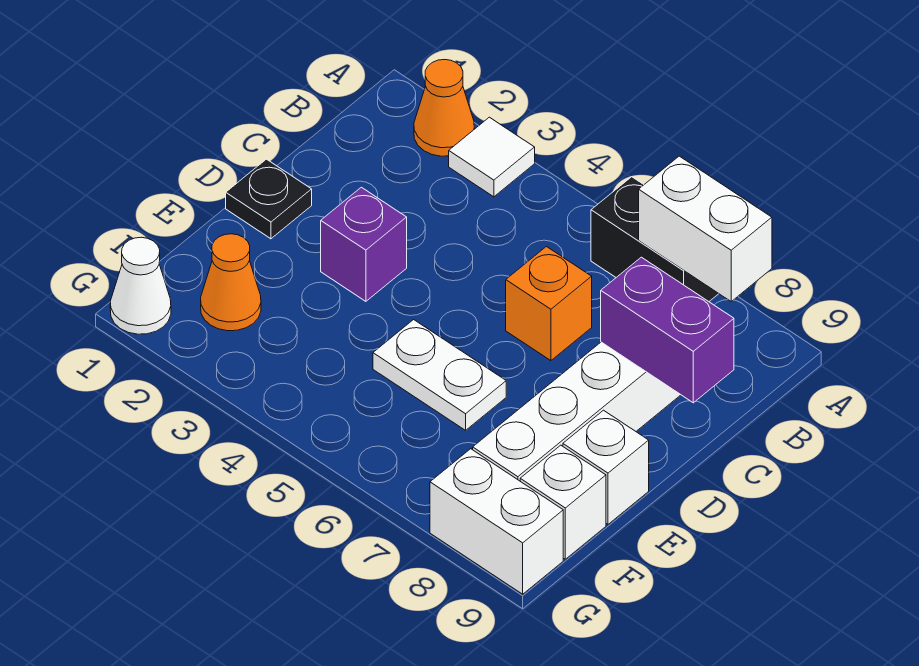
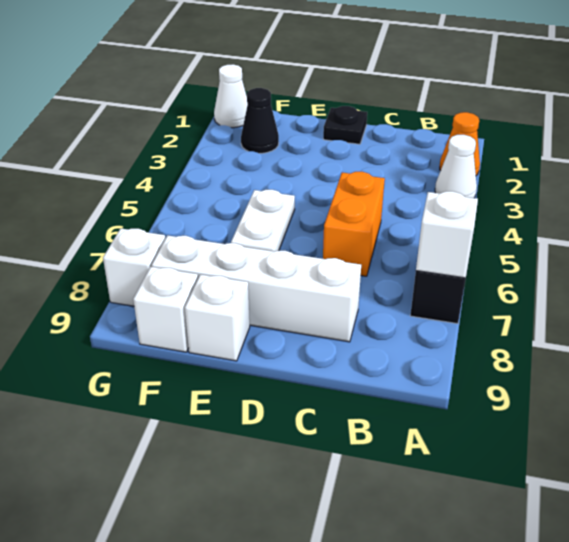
white 1x1 tile [449,117,535,197] -> white 1x1 cone [435,135,477,198]
white 1x2 brick [639,156,772,301] -> white 1x1 brick [416,191,478,278]
orange 1x1 brick [506,247,592,361] -> orange 1x2 brick [323,172,385,276]
purple 1x2 brick [601,257,734,403] -> none
purple 1x1 brick [321,187,407,301] -> none
orange 1x1 cone [201,234,261,331] -> black 1x1 cone [241,88,279,153]
white 1x2 brick [430,449,563,594] -> white 1x1 brick [103,228,165,306]

